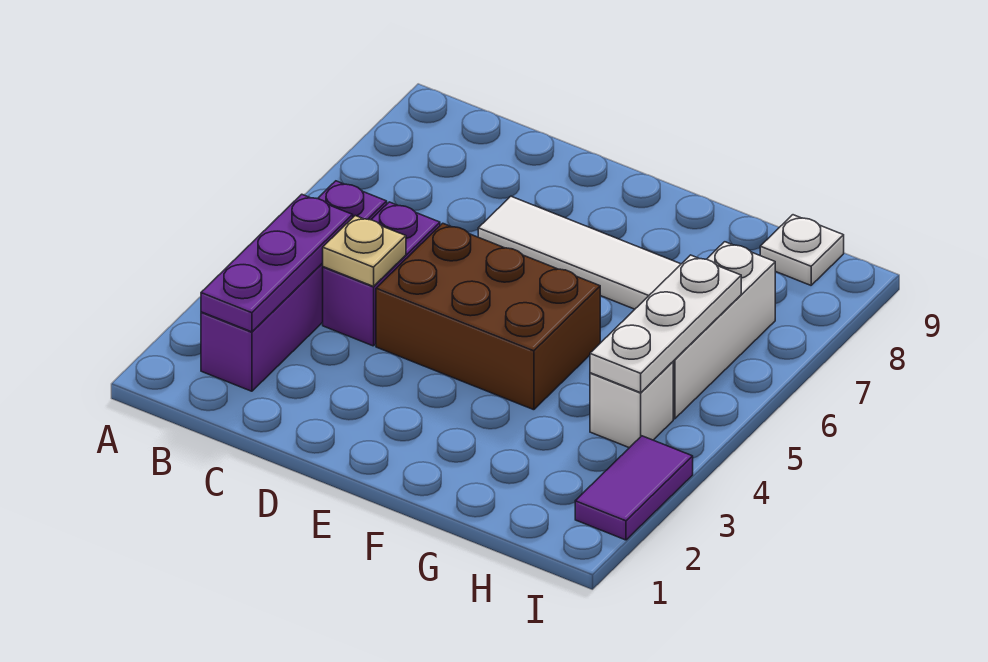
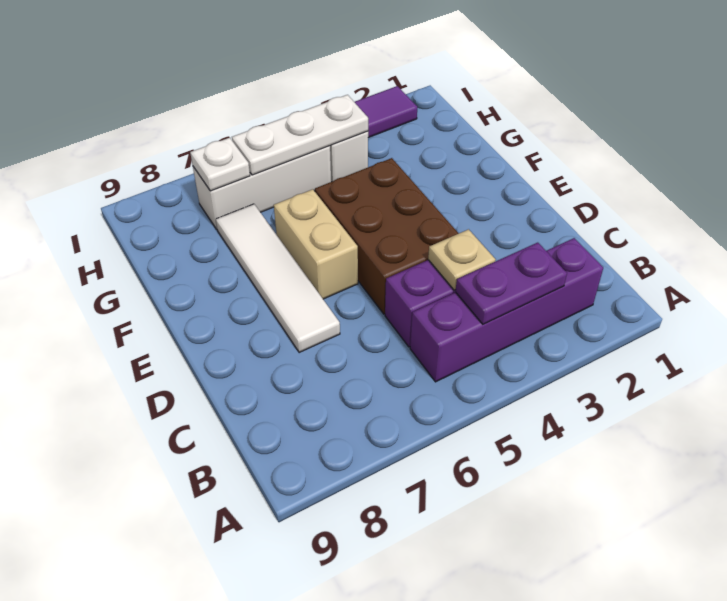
purple 1x3 plate [201,194,353,332] -> purple 1x2 plate [455,243,567,324]
none -> tan 1x2 brick [274,189,358,299]
white 1x1 plate [760,215,844,285] -> white 1x1 plate moved to [190,138,250,191]

